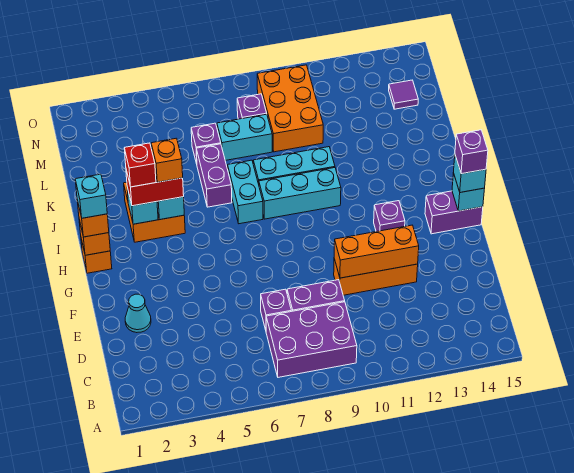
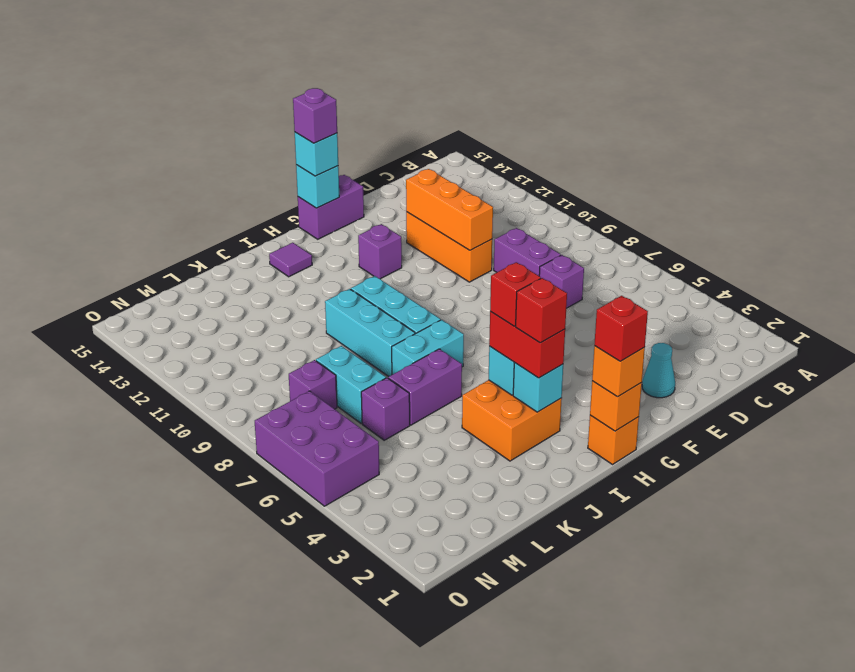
purple 2x3 brick [266,302,357,377] -> purple 2x3 brick moved to [255,391,379,506]
purple 1x2 brick [425,191,483,234] -> purple 1x2 brick turned to [298,175,364,239]
cyan 1x1 brick [75,174,107,218] -> red 1x1 brick [594,296,648,361]
orange 1x1 brick [151,138,183,182] -> red 1x1 brick [490,262,541,326]
orange 2x3 brick [257,65,323,152] -> none
purple 1x1 tile [389,80,418,109] -> purple 1x1 tile moved to [269,243,312,277]

